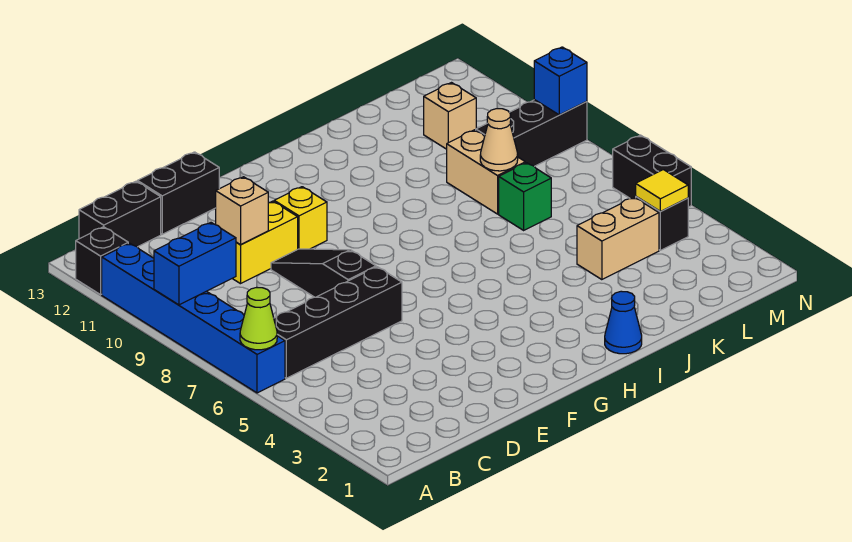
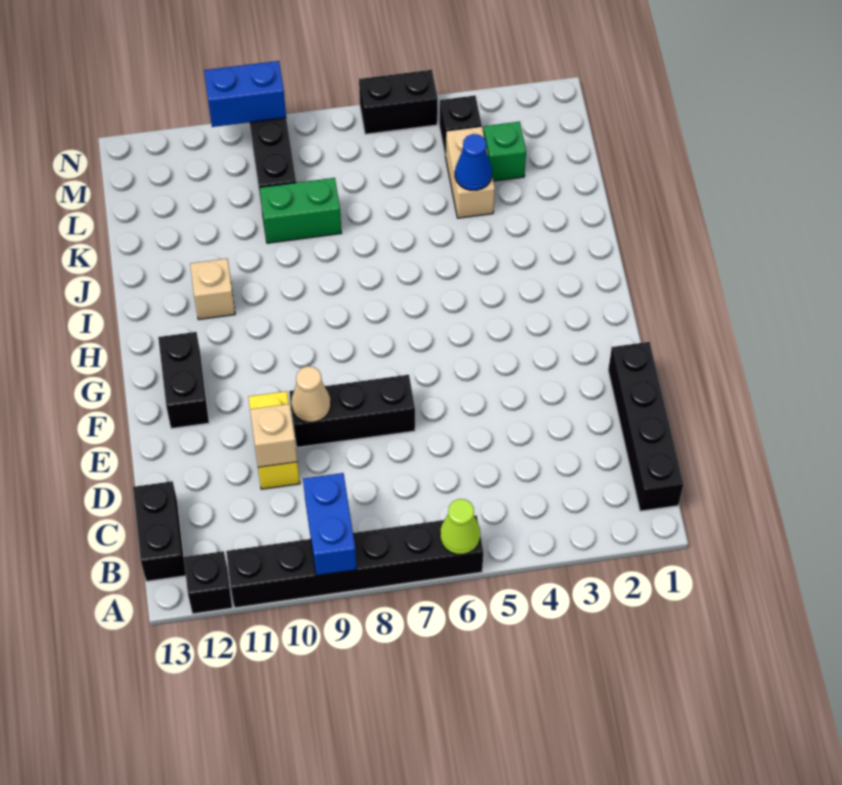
blue 1x6 brick [102,243,285,393] -> black 1x6 brick [226,515,483,608]
black 1x4 brick [274,267,402,378] -> black 1x4 brick moved to [608,342,683,511]
black 1x2 brick [137,152,219,234] -> black 1x2 brick moved to [158,332,209,428]
black 1x3 slope [271,249,376,297] -> black 1x3 brick [289,375,415,447]
yellow 1x1 brick [274,187,327,249] -> none
blue 1x1 cone [605,291,642,354] -> blue 1x1 cone moved to [455,134,492,190]
green 1x1 brick [499,163,551,230] -> green 1x1 brick moved to [484,122,526,181]
tan 1x2 brick [447,130,525,214] -> green 1x2 brick [260,178,341,243]
tan 1x1 cone [480,109,518,171] -> tan 1x1 cone moved to [291,366,331,422]
tan 1x1 brick [424,83,476,149] -> tan 1x1 brick moved to [190,259,235,320]
yellow 1x1 tile [636,170,688,212] -> none
blue 1x1 brick [534,47,587,115] -> blue 1x2 brick [204,61,286,127]

